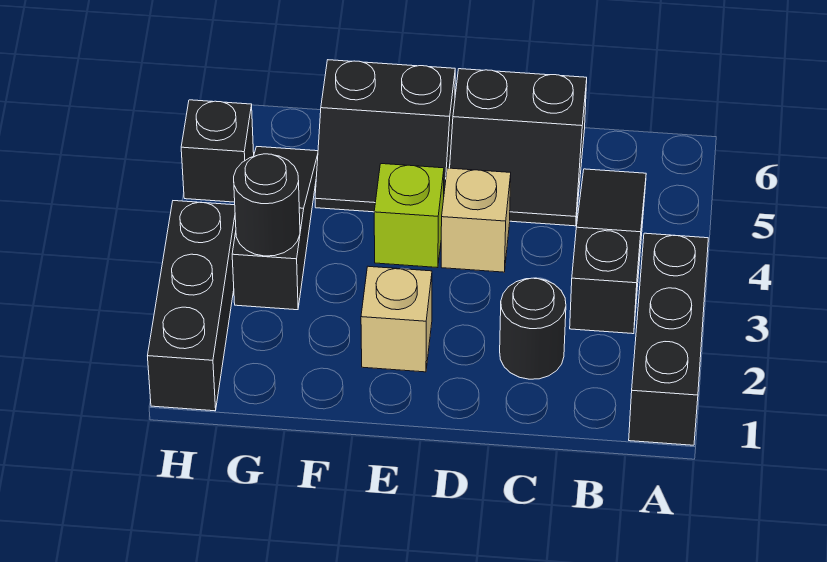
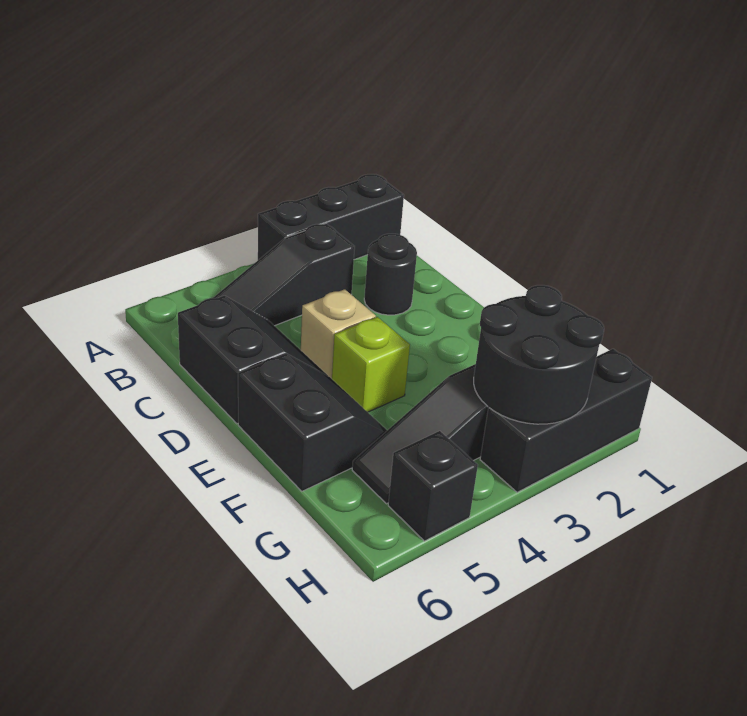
tan 1x1 brick [361,266,432,372] -> none
black 1x1 round brick [234,154,300,256] -> black 2x2 round brick [474,285,604,424]

